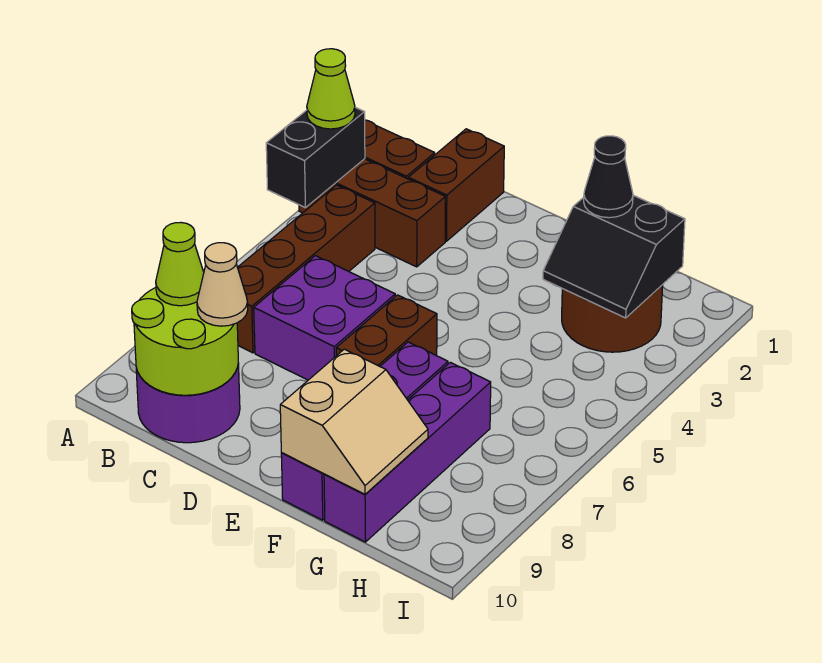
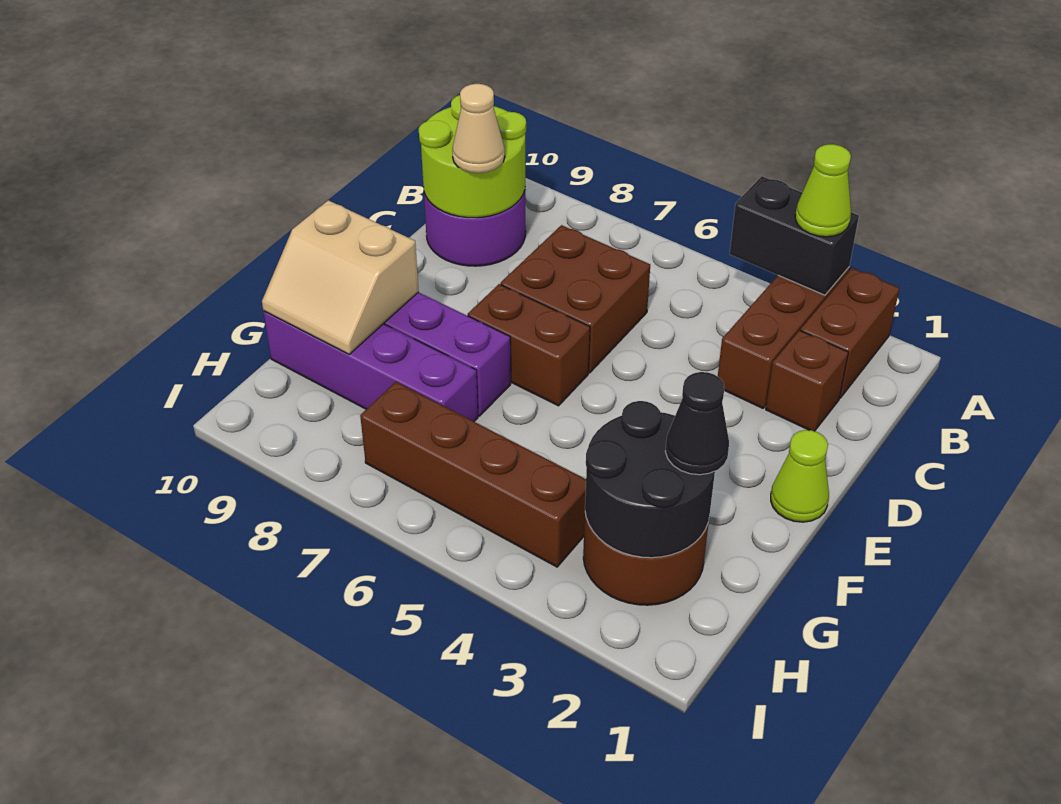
brown 1x4 brick [237,185,375,353] -> brown 1x4 brick moved to [360,382,586,567]
lime 1x1 cone [156,223,204,306] -> lime 1x1 cone moved to [771,430,829,522]
brown 1x2 brick [408,129,504,241] -> brown 1x1 brick [766,330,848,431]
purple 2x2 brick [254,256,395,380] -> brown 2x2 brick [501,225,650,373]
black 2x2 slope [543,195,685,318] -> black 2x2 round brick [585,401,715,558]

